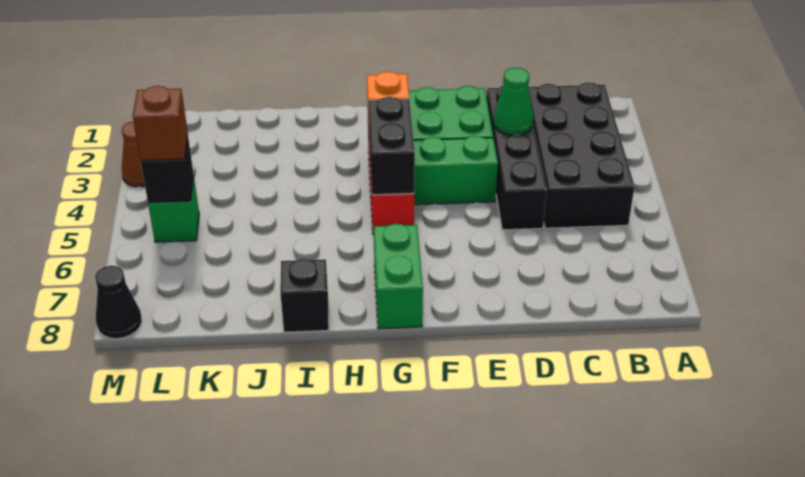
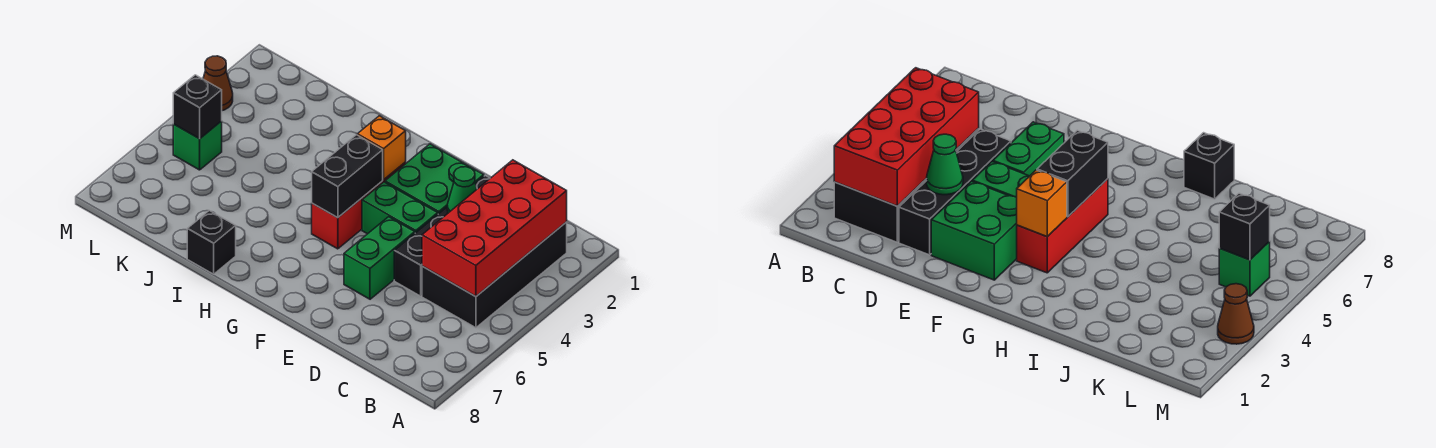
none -> red 2x4 brick [422,160,567,296]
green 1x2 brick [374,224,423,329] -> green 1x2 brick moved to [344,217,415,299]
brown 1x1 brick [133,86,188,161] -> none
black 1x1 cone [95,266,142,339] -> none

